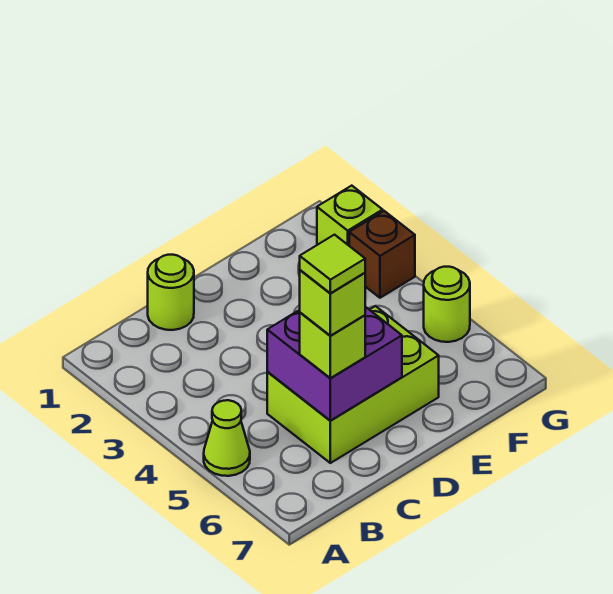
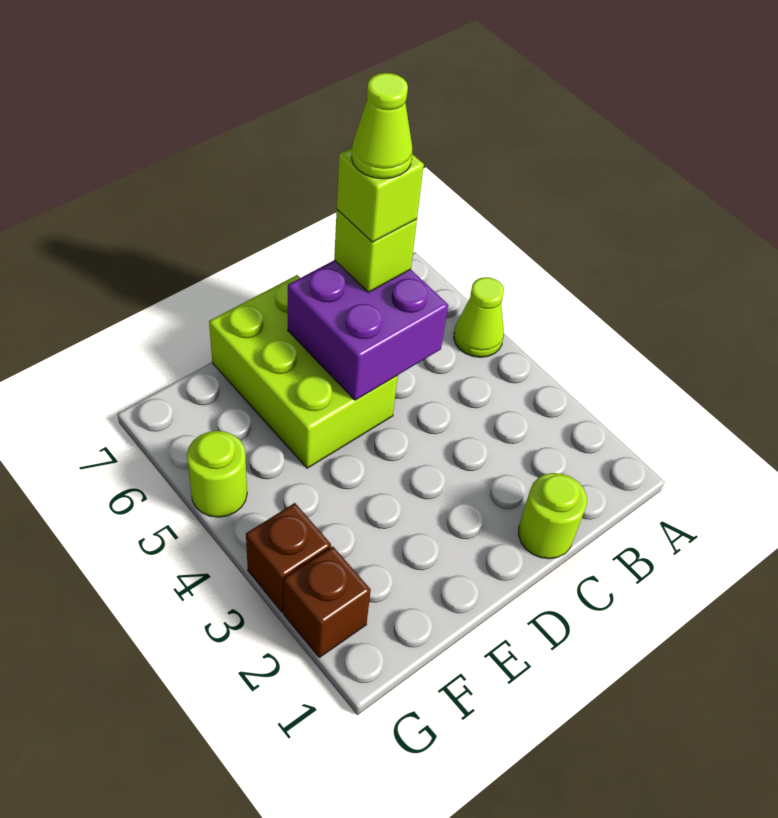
lime 2x3 brick [267,306,439,463] -> lime 2x3 brick turned to [209,275,398,468]
lime 1x1 tile [300,235,365,294] -> lime 1x1 cone [351,73,413,179]
lime 1x1 brick [317,186,383,245] -> brown 1x1 brick [284,546,371,657]

